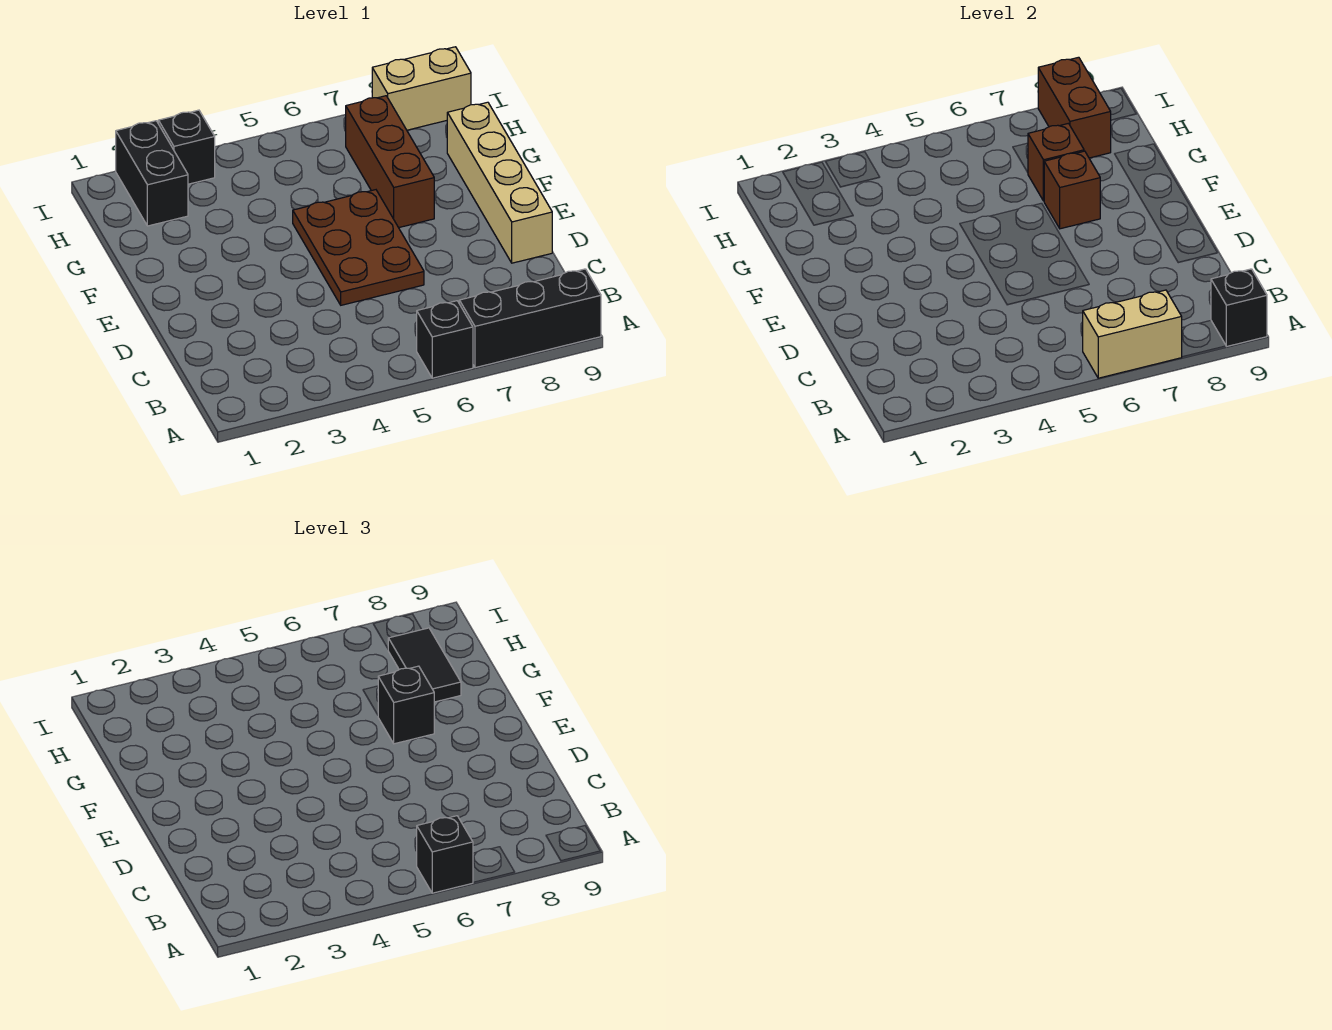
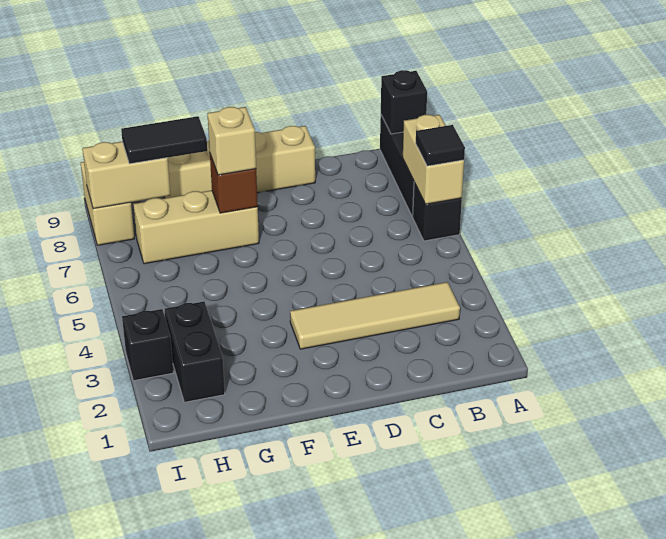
black 1x1 brick [417,816,473,893] -> black 1x1 tile [416,125,465,166]
none -> tan 1x4 tile [290,282,460,349]
brown 2x3 plate [293,190,424,305] -> none
brown 1x3 brick [346,96,434,228] -> tan 1x3 brick [133,190,259,264]
black 1x1 brick [378,666,434,744] -> tan 1x1 brick [208,107,256,175]
brown 1x1 brick [1028,123,1084,201] -> none
black 1x2 brick [116,121,188,226] -> black 1x2 brick turned to [165,302,225,402]
brown 1x2 brick [1038,57,1111,158] -> tan 1x2 brick [83,142,170,209]

